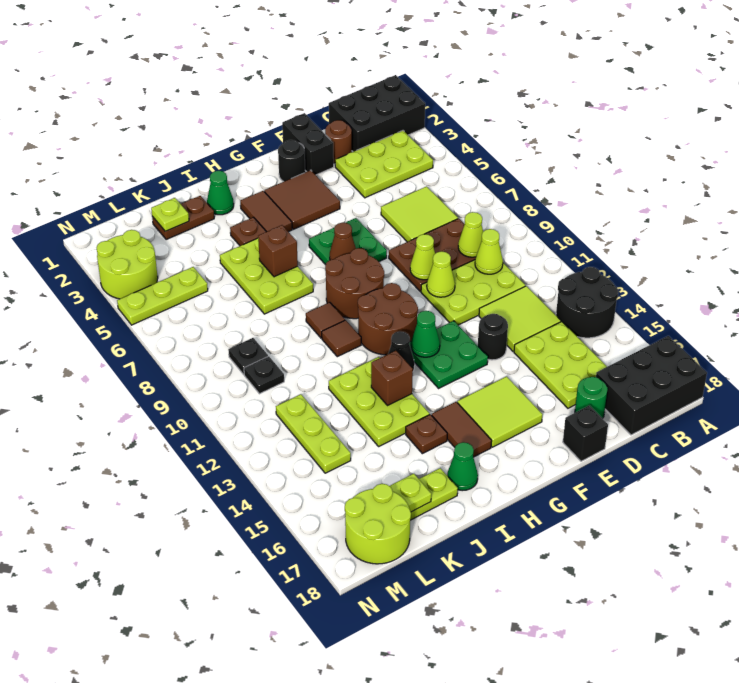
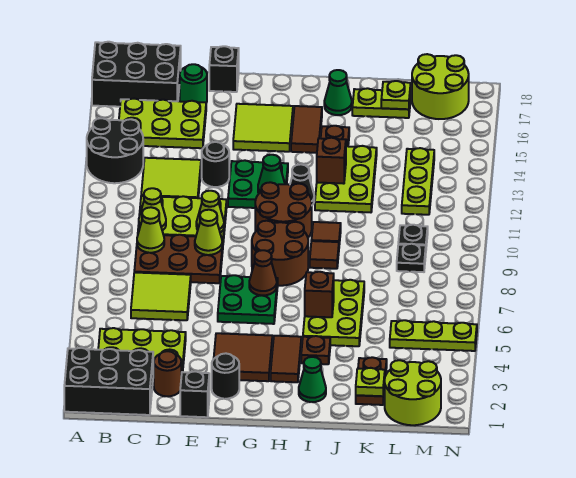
lime 2x3 plate [514,322,607,408] -> lime 2x3 plate turned to [119,99,206,148]
black 1x2 brick [282,113,334,175] -> black 1x1 brick [180,371,209,417]
brown 1x2 plate [152,196,214,240] -> brown 1x2 plate turned to [356,357,387,405]
lime 2x2 round brick [97,230,158,299] -> lime 2x2 round brick moved to [385,360,441,425]

